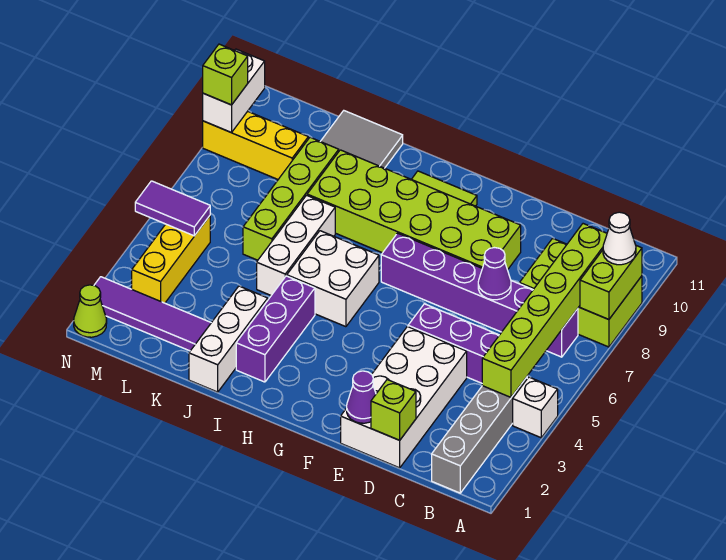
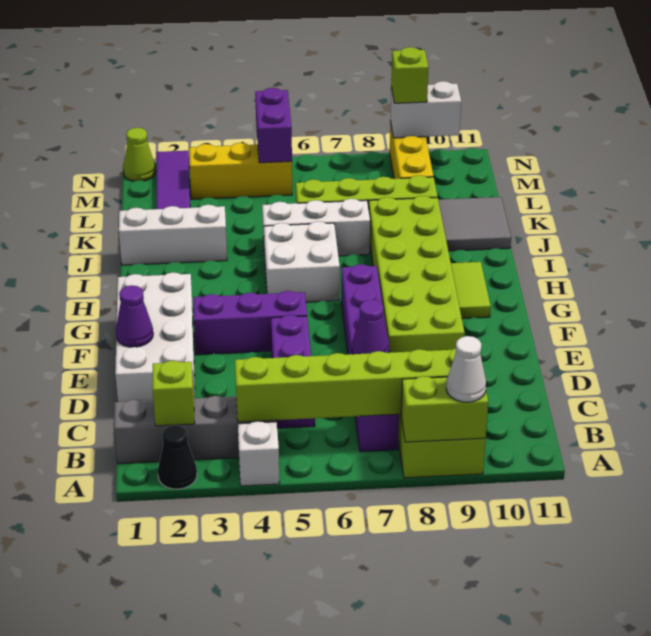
none -> black 1x1 cone [158,425,197,489]
white 2x4 brick [341,327,467,468] -> white 2x4 brick turned to [115,272,195,402]
lime 1x1 brick [371,380,416,440] -> lime 1x1 brick moved to [153,361,195,426]
purple 1x3 brick [236,276,315,382] -> purple 1x3 brick moved to [193,291,307,355]
purple 1x2 tile [135,181,210,236] -> purple 1x2 brick [255,88,292,163]

